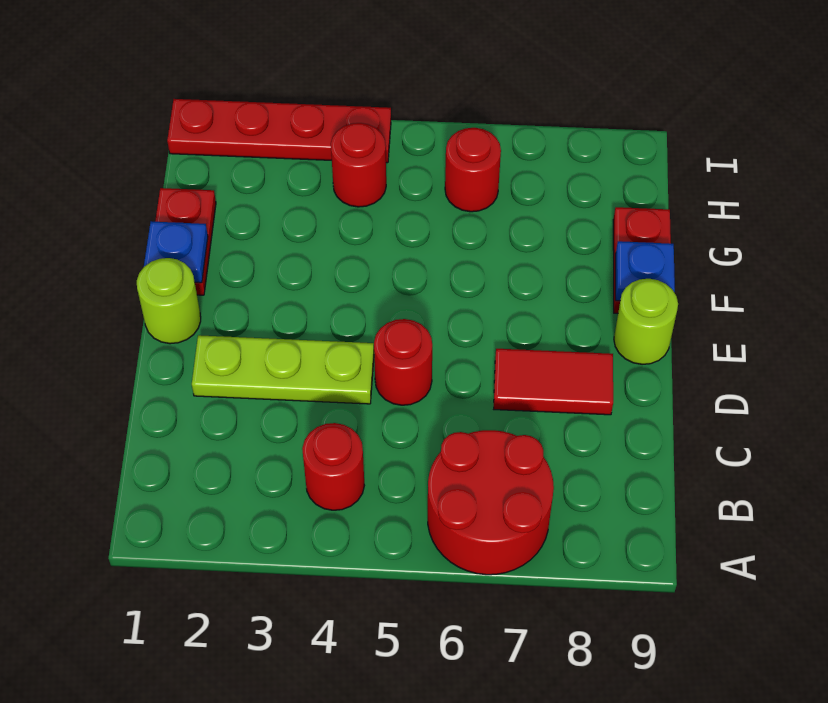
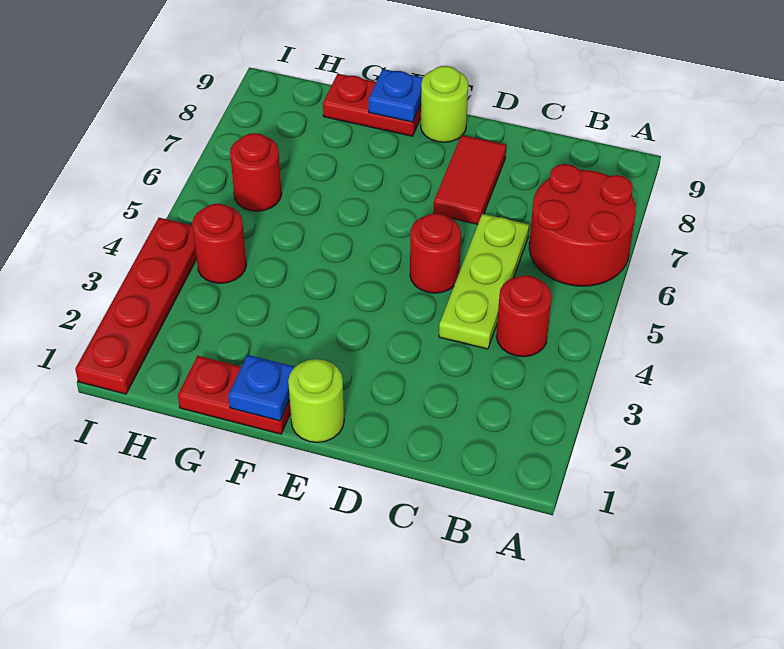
lime 1x3 plate [192,335,374,404] -> lime 1x3 plate moved to [439,214,529,349]

